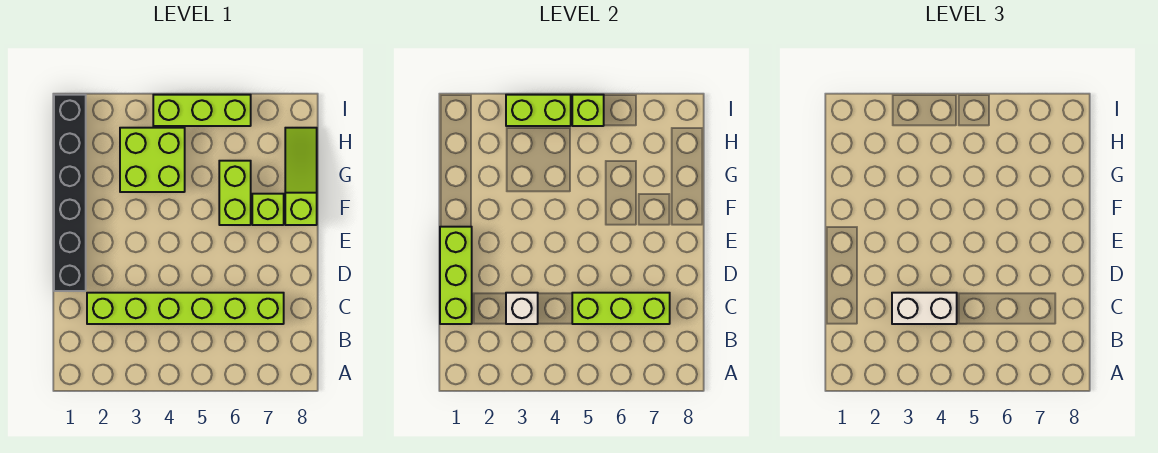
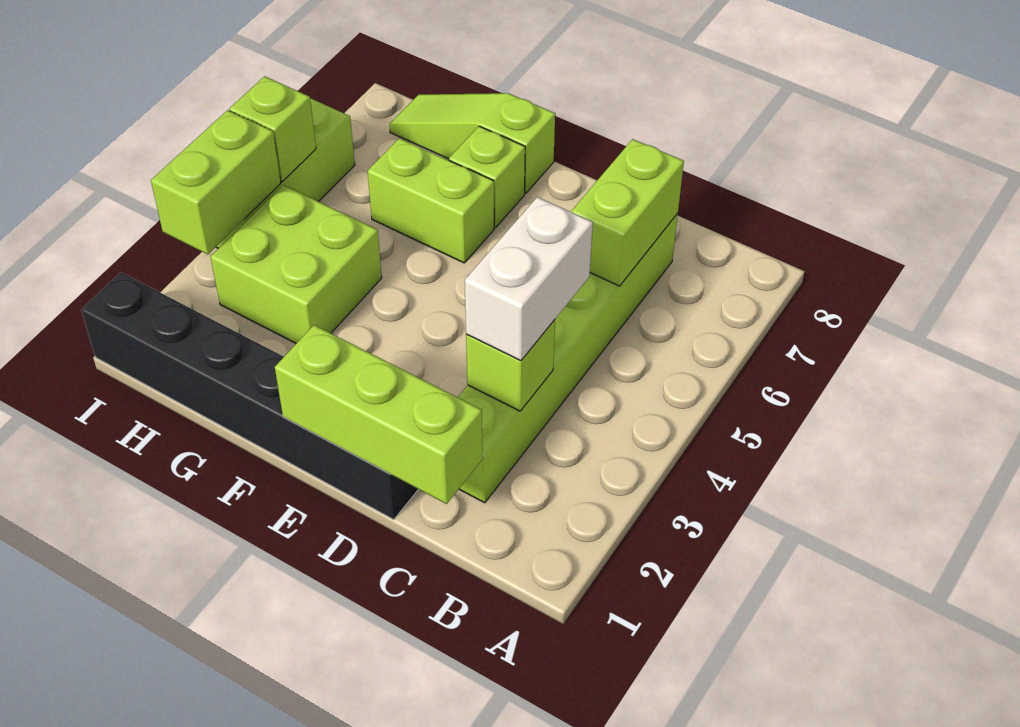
white 1x1 brick [506,293,538,324] -> lime 1x1 brick [466,320,555,411]
lime 1x3 brick [572,293,670,324] -> lime 1x2 brick [571,139,684,286]

